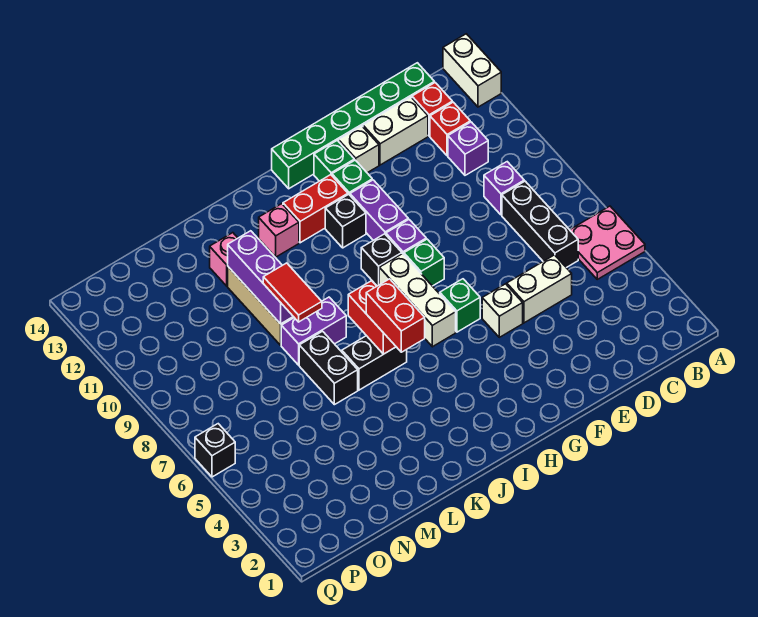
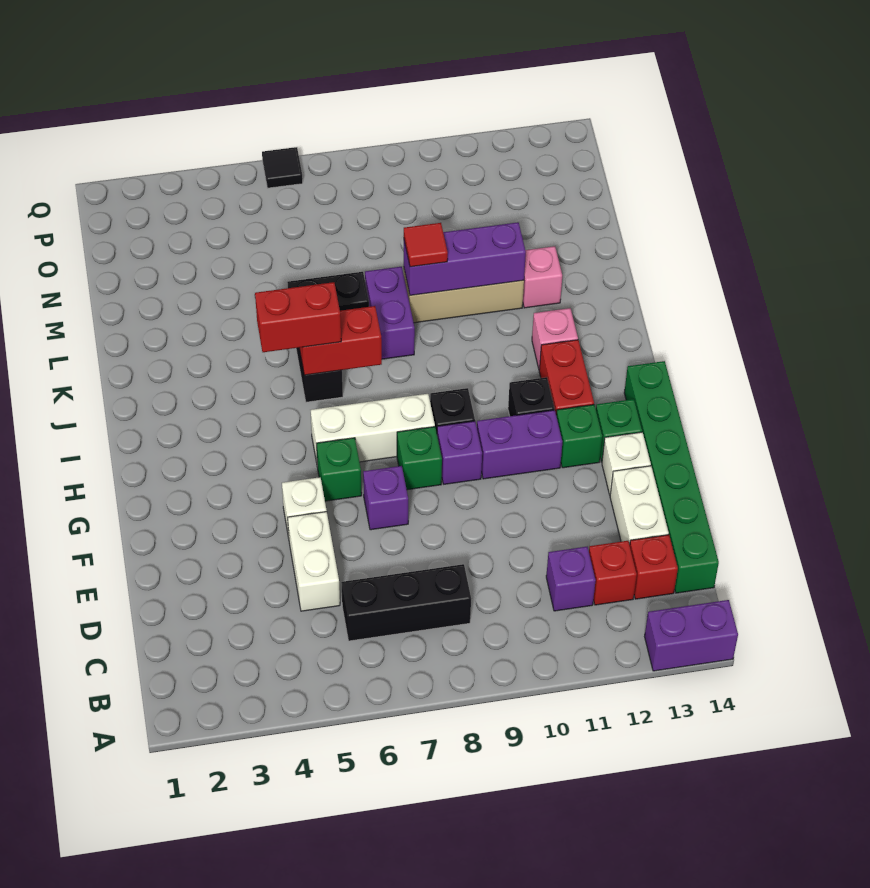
pink 2x2 plate [570,206,645,279] -> none
white 1x2 brick [443,34,501,107] -> purple 1x2 brick [645,600,738,671]
purple 1x1 brick [484,162,524,215] -> purple 1x1 brick moved to [363,466,408,530]
red 1x2 tile [263,263,322,322] -> red 1x1 tile [404,223,448,267]
black 1x1 brick [195,424,235,477] -> black 1x1 tile [262,147,303,188]

